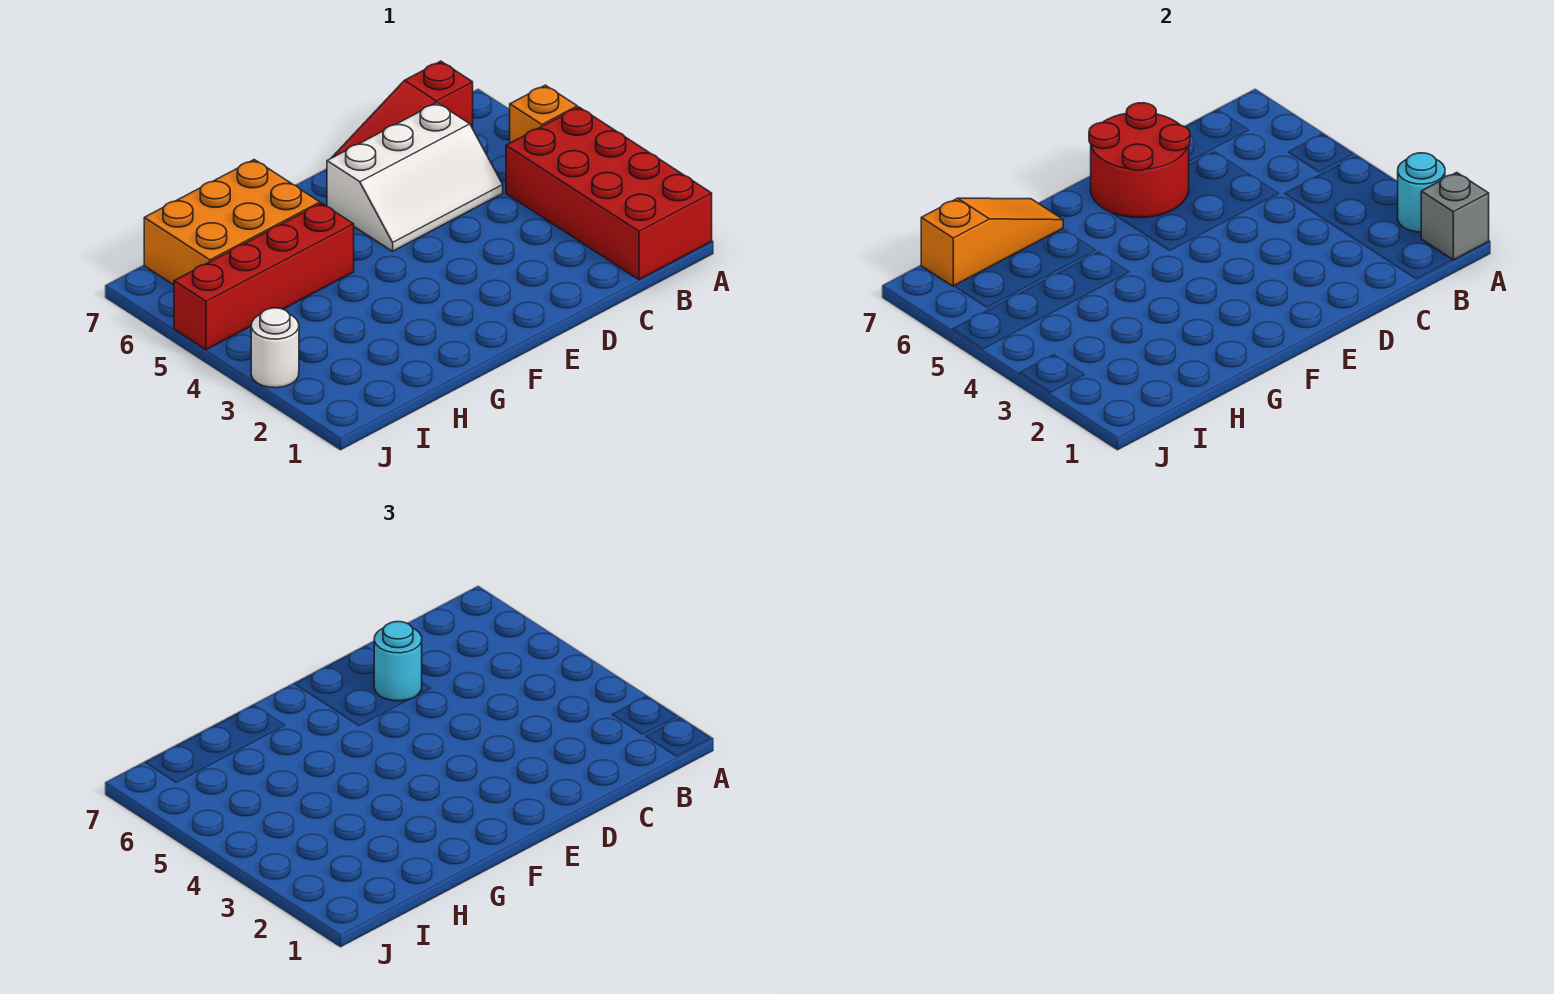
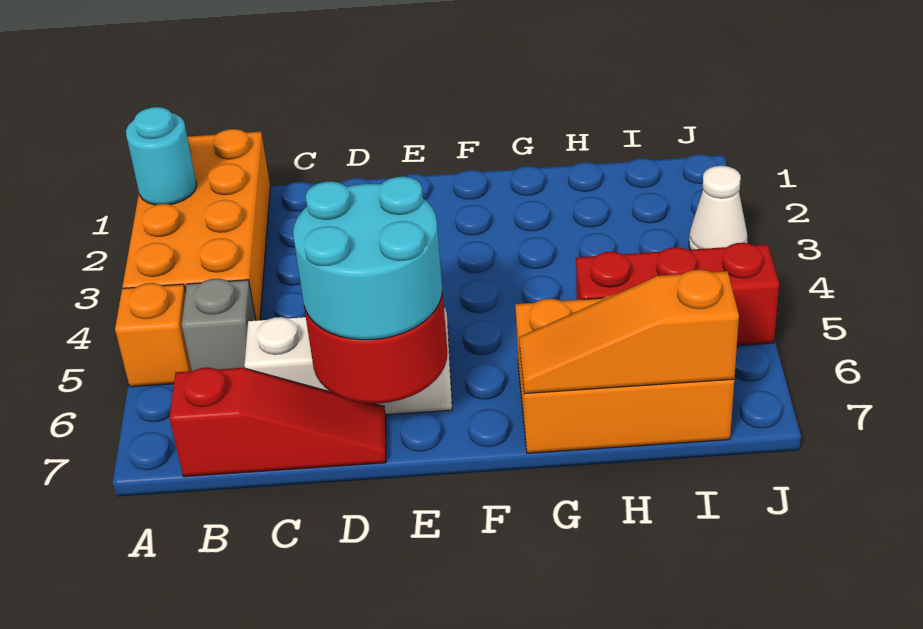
red 2x4 brick [506,107,712,280] -> orange 2x4 brick [123,129,270,321]
grey 1x1 brick [1421,172,1489,260] -> grey 1x1 brick moved to [182,279,256,371]
cyan 1x1 round brick [374,622,422,701] -> cyan 2x2 round brick [293,176,442,340]
red 1x4 brick [174,203,354,350] -> red 1x3 brick [576,243,779,346]
white 1x1 round brick [251,308,299,388] -> white 1x1 cone [689,166,747,250]

